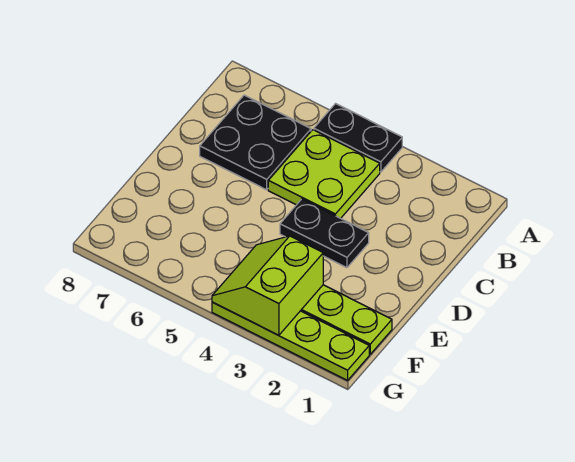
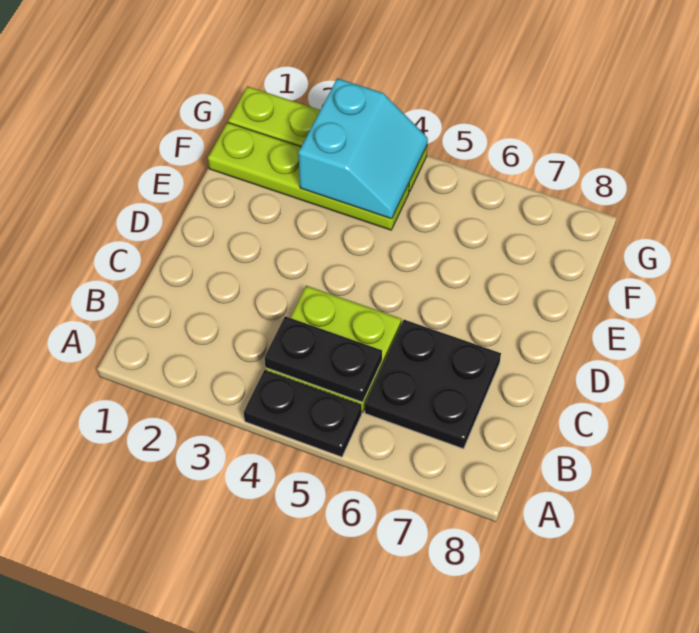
black 1x2 plate [280,199,369,268] -> black 1x2 plate moved to [265,316,382,402]
lime 2x2 slope [212,236,323,335] -> cyan 2x2 slope [298,78,428,219]

